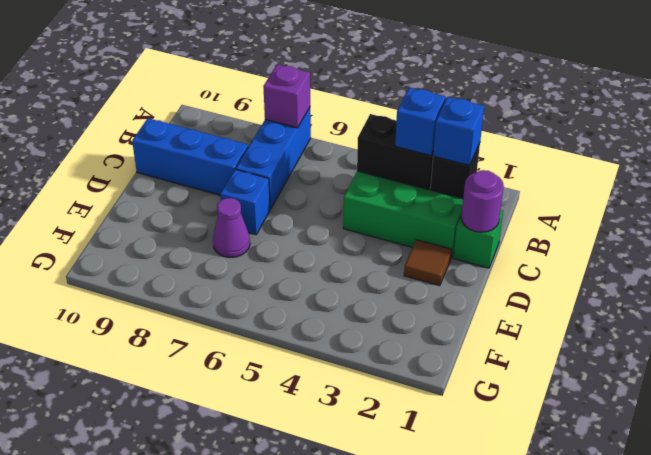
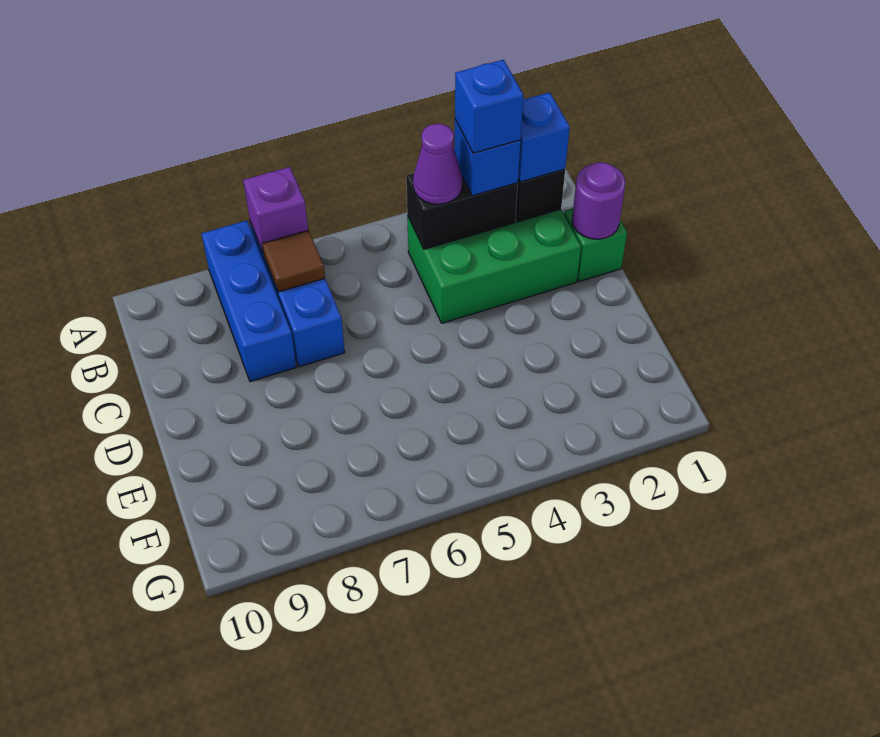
blue 1x3 brick [132,118,248,195] -> blue 1x3 brick turned to [202,221,296,382]
brown 1x1 tile [404,240,452,286] -> brown 1x1 tile moved to [262,230,325,292]
blue 1x1 brick [220,169,270,235] -> blue 1x1 brick moved to [455,60,523,153]
purple 1x1 cone [213,198,250,258] -> purple 1x1 cone moved to [413,124,462,204]

